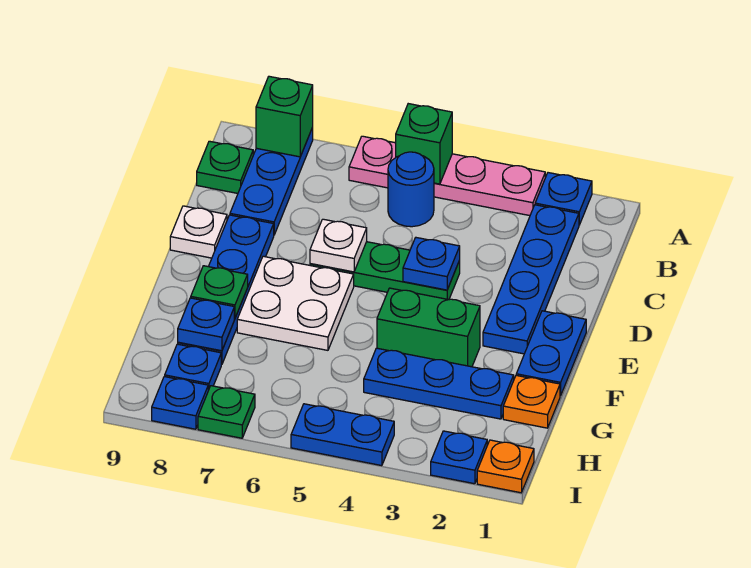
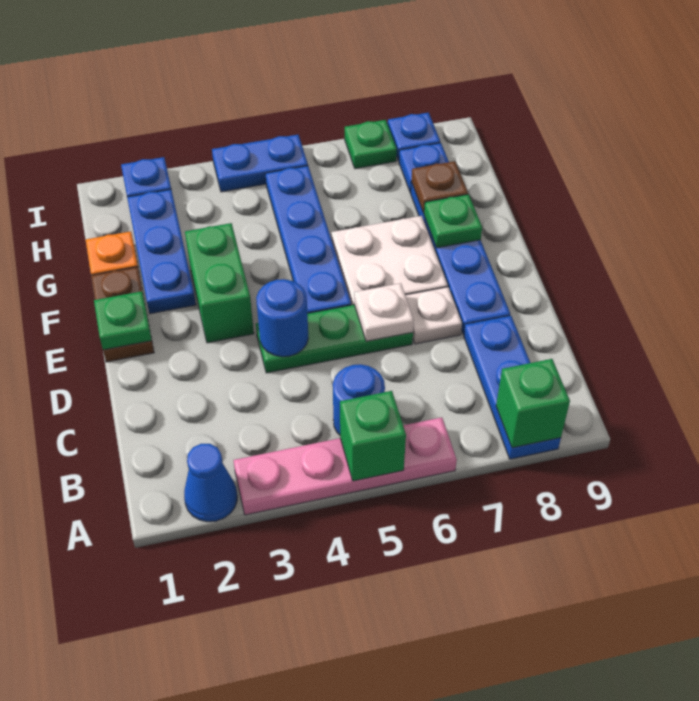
blue 1x1 plate [535,173,592,225] -> blue 1x1 cone [184,444,237,522]
blue 1x4 plate [483,205,579,354] -> blue 1x4 plate moved to [265,166,351,314]
green 1x1 plate [197,141,253,193] -> green 1x1 plate moved to [94,291,152,350]
blue 1x1 plate [403,238,460,290] -> blue 1x1 round brick [256,279,308,357]
white 1x1 plate [170,206,227,258] -> white 1x1 plate moved to [405,287,462,344]
blue 1x2 plate [516,311,586,396] -> brown 1x2 plate [91,267,154,362]
green 1x2 brick [377,288,480,367] -> green 1x2 brick turned to [185,223,254,343]
blue 1x3 plate [364,348,514,419] -> blue 1x3 plate turned to [127,189,196,314]
blue 1x1 plate [178,298,234,351] -> brown 1x1 plate [412,161,468,213]
orange 1x1 plate [477,440,534,493] -> none

